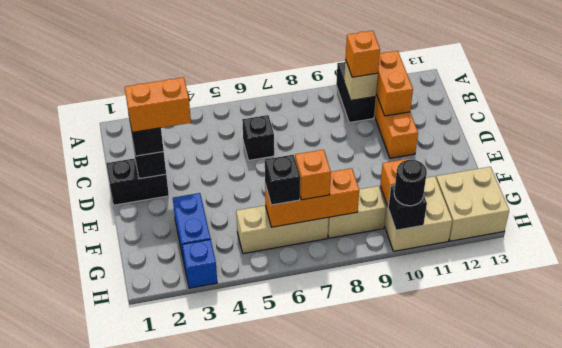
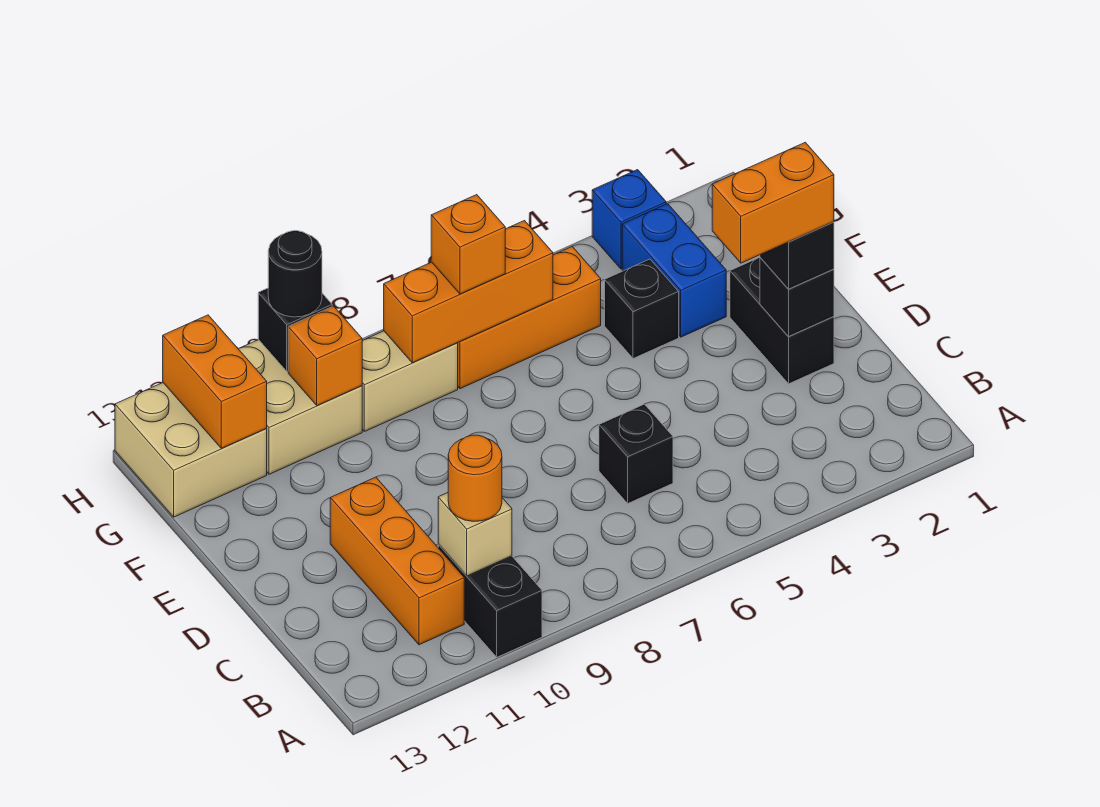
orange 1x1 brick [345,31,380,77] -> orange 1x1 round brick [448,435,502,521]
orange 1x2 brick [376,51,413,116] -> orange 1x2 brick moved to [163,315,267,448]
black 1x2 brick [106,158,169,205] -> black 1x2 brick turned to [730,258,834,384]
tan 1x3 brick [236,205,329,254] -> orange 1x3 brick [458,247,601,389]
black 1x1 brick [265,155,300,205] -> black 1x1 brick moved to [605,259,679,359]

